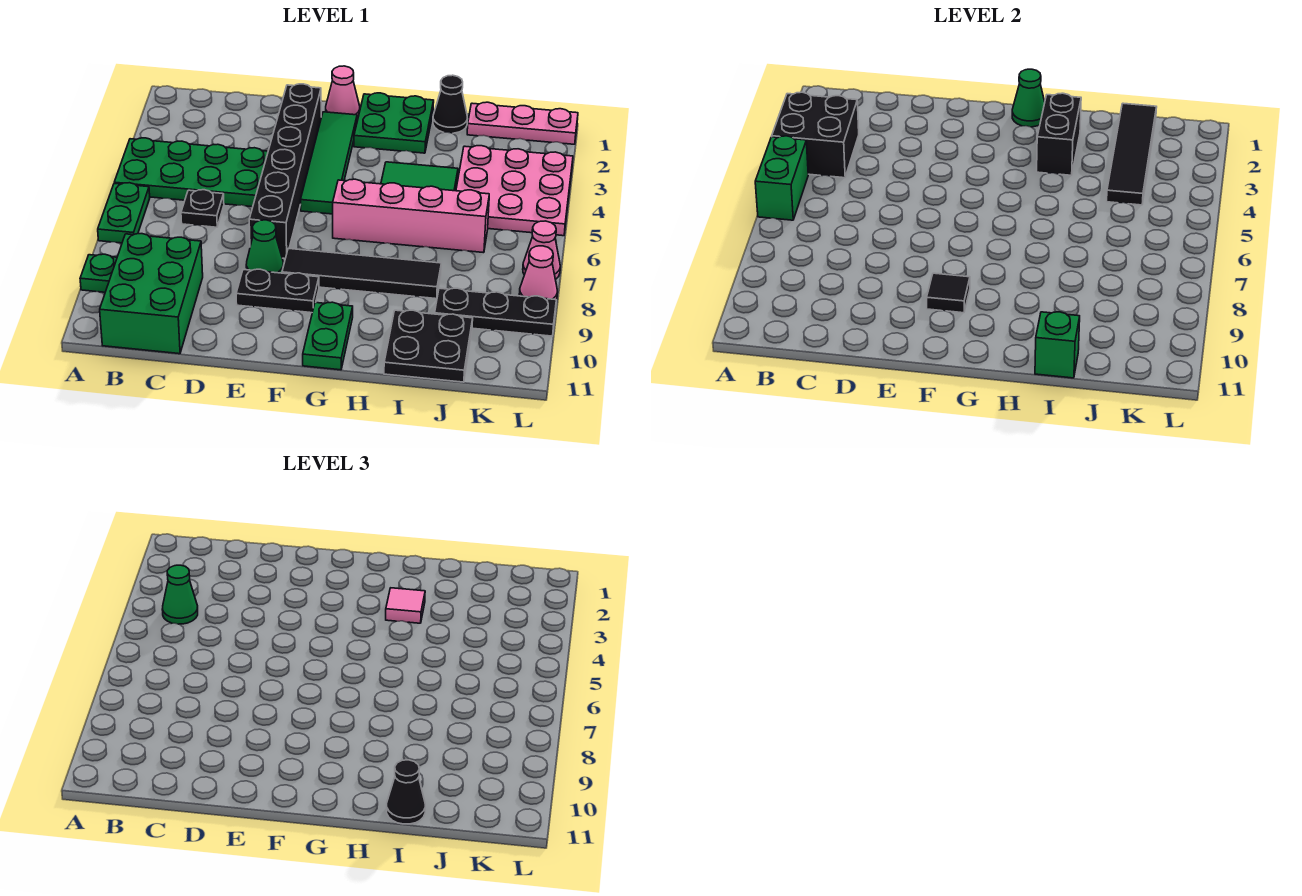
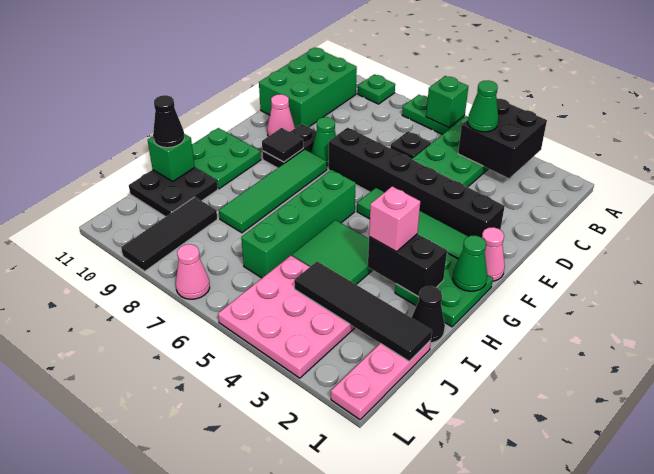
green 1x2 brick [755,136,808,220] -> green 1x1 brick [426,76,468,128]
green 2x3 brick [100,234,203,354] -> green 2x3 brick turned to [259,48,357,128]
black 1x4 tile [282,248,441,299] -> green 1x4 tile [219,149,327,233]
pink 1x4 brick [333,179,489,253] -> green 1x4 brick [241,170,356,278]
green 1x2 plate [303,302,353,370] -> green 2x2 plate [192,128,261,189]
pink 1x1 tile [386,588,425,623] -> pink 1x1 brick [369,186,420,252]
black 1x3 plate [435,288,556,336] -> black 1x3 tile [121,197,217,271]
pink 1x1 cone [519,246,558,300] -> pink 1x1 cone moved to [267,94,295,136]

